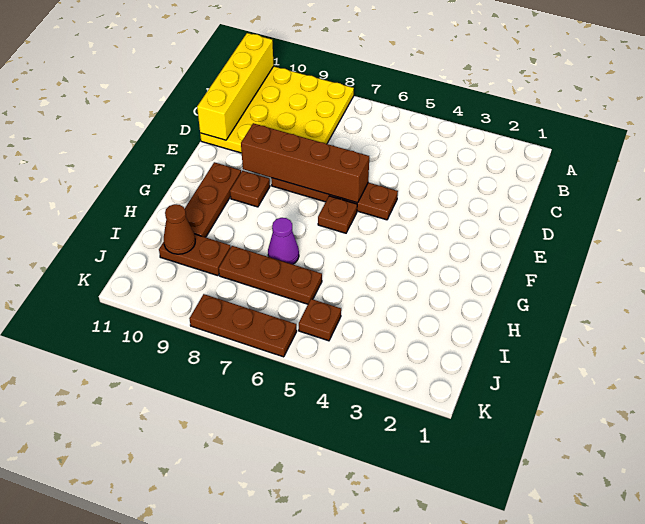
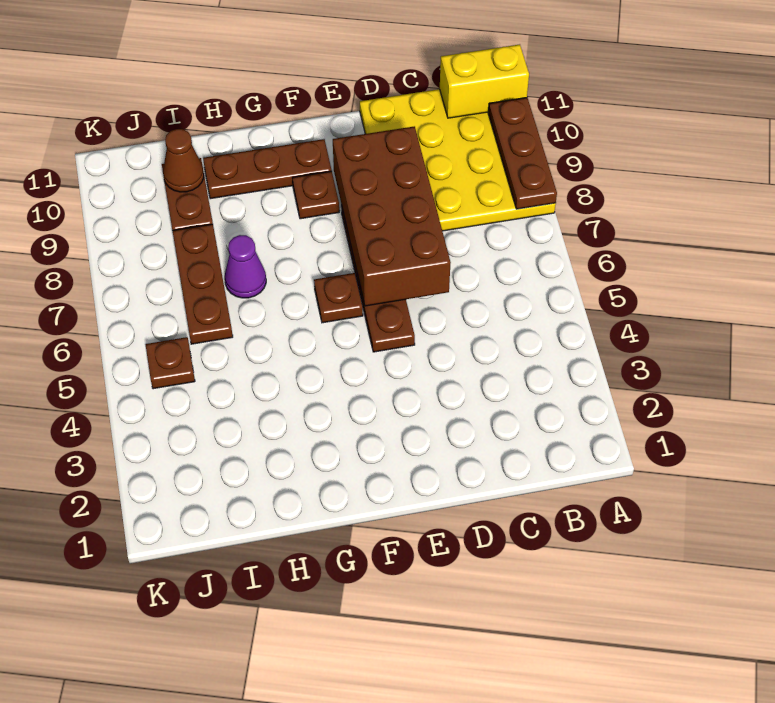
yellow 1x4 brick [197,33,274,140] -> yellow 1x2 brick [440,44,529,118]
brown 1x4 brick [241,123,369,203] -> brown 2x4 brick [333,126,451,306]
brown 1x3 plate [189,294,297,357] -> brown 1x3 plate moved to [488,98,557,209]

